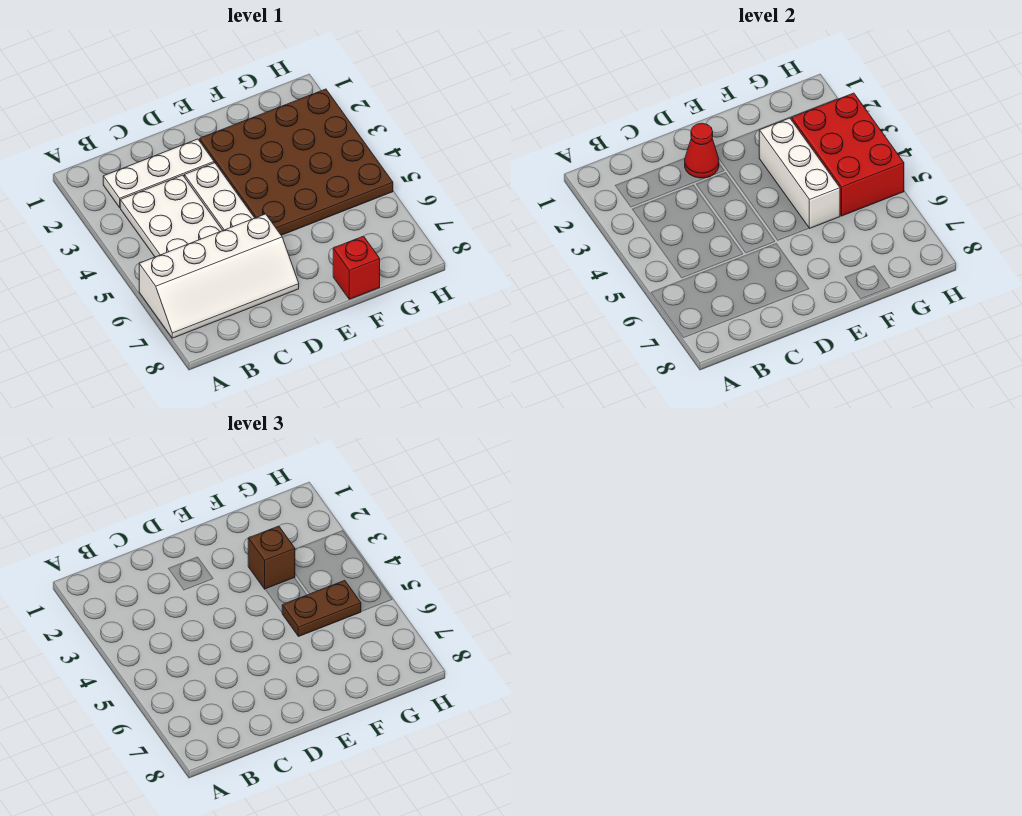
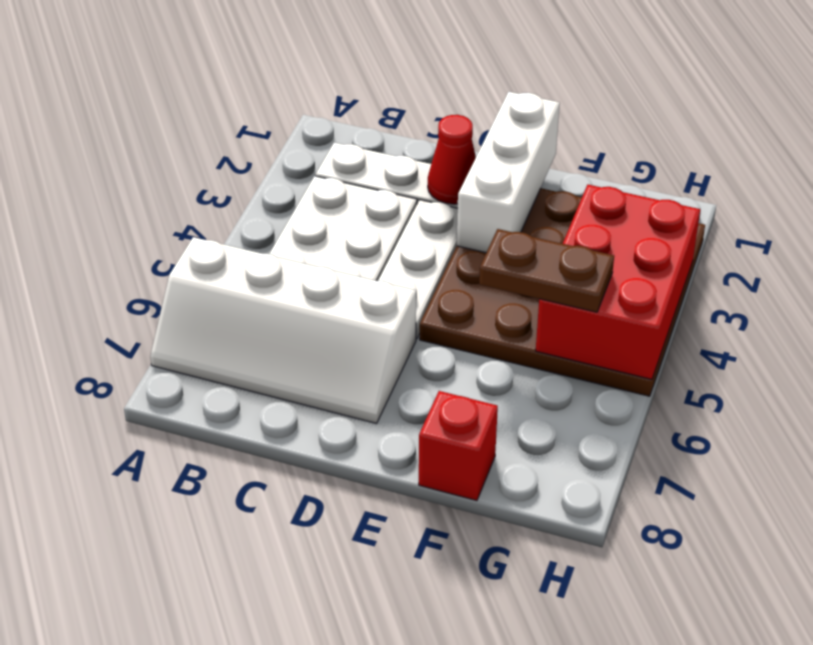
white 1x3 brick [759,118,840,229] -> white 1x3 brick moved to [457,92,560,253]
brown 1x1 brick [248,526,295,589] -> none

